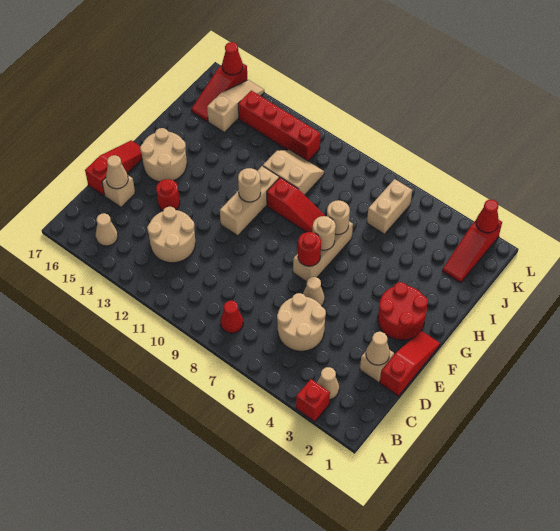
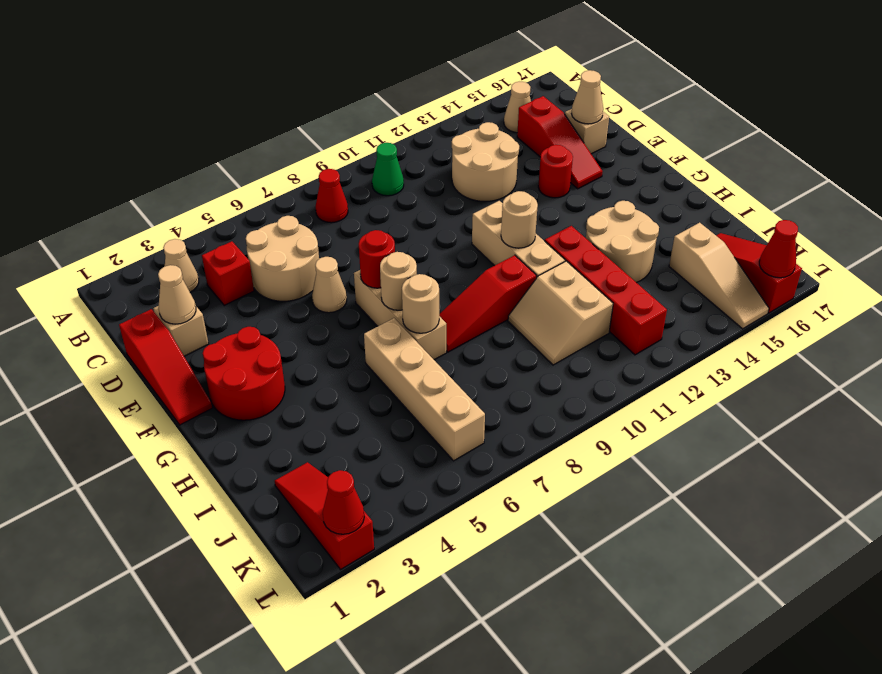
red 1x1 brick [296,379,330,422] -> red 1x1 brick moved to [202,241,254,305]
none -> green 1x1 cone [372,143,404,196]
red 1x3 slope [85,140,142,196] -> red 1x3 slope moved to [517,96,603,189]
tan 2x2 round brick [140,128,187,182] -> tan 2x2 round brick moved to [586,201,659,283]
tan 2x2 slope [263,150,324,195] -> tan 2x2 slope turned to [508,261,613,365]
tan 1x2 brick [367,179,412,234] -> tan 1x4 brick [364,318,485,461]
red 1x4 brick [238,90,321,161] -> red 1x4 brick turned to [545,226,667,355]

